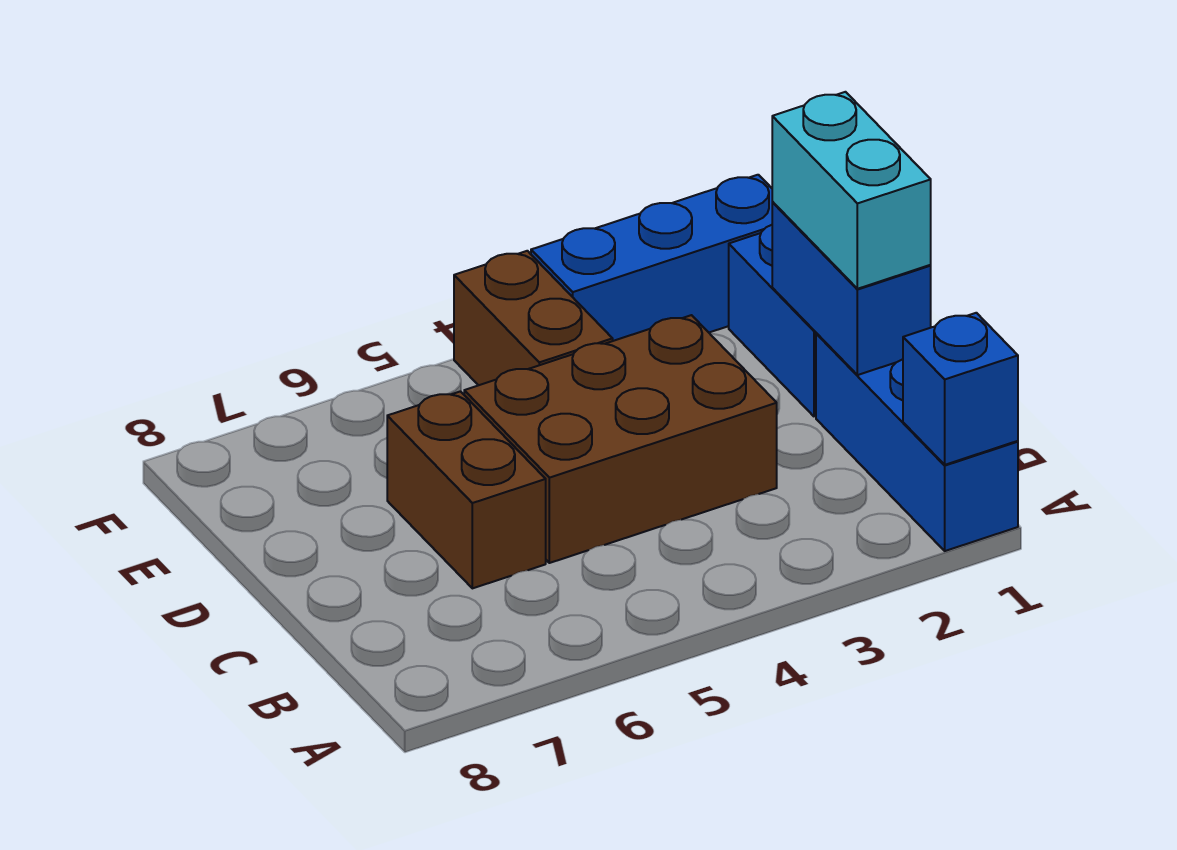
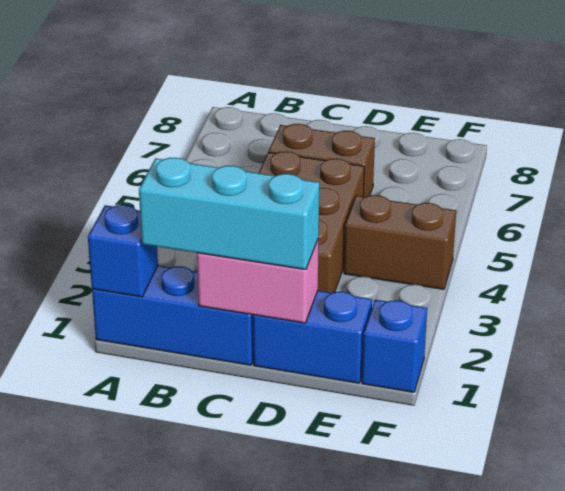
blue 1x2 brick [772,202,931,375] -> pink 1x2 brick [197,238,319,323]
cyan 1x2 brick [772,92,931,289] -> cyan 1x3 brick [139,158,319,270]
blue 1x3 brick [531,175,773,341] -> blue 1x1 brick [362,300,427,392]

